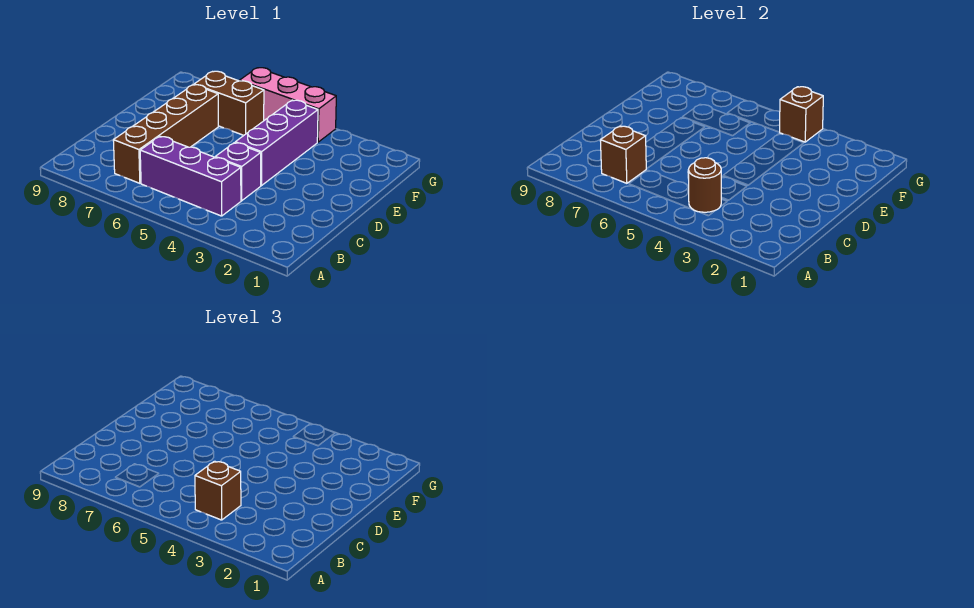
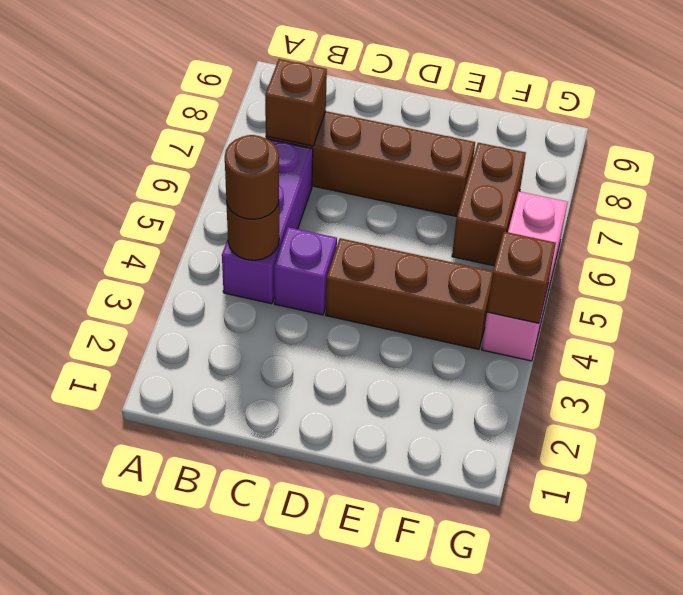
brown 1x1 brick [195,461,241,520] -> brown 1x1 round brick [225,135,279,219]
purple 1x3 brick [235,100,318,186] -> brown 1x3 brick [326,238,493,349]

